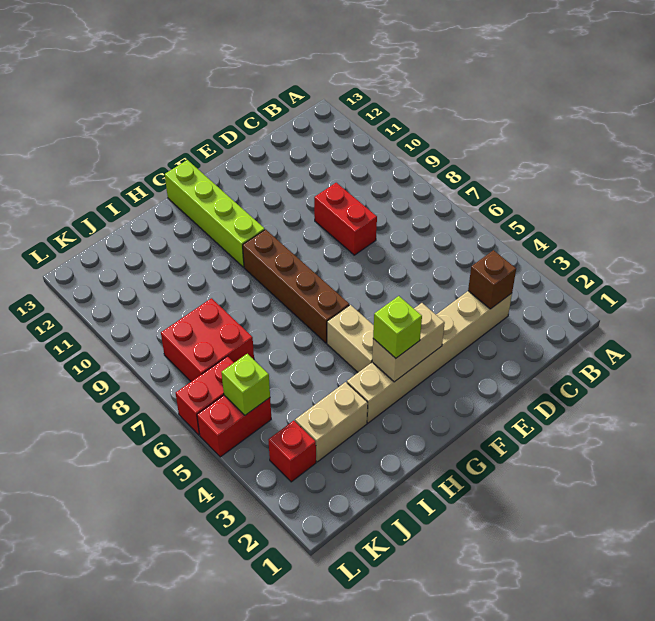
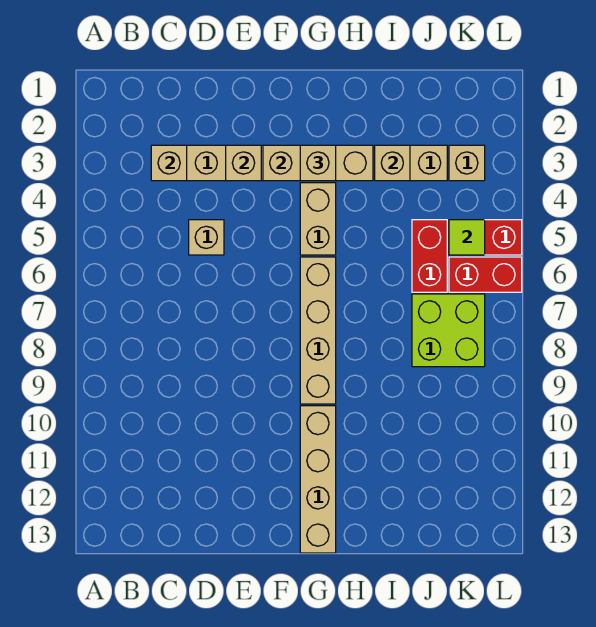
brown 1x1 brick [468,250,516,309] -> tan 1x1 brick [151,145,187,181]
none -> tan 1x1 brick [189,220,224,255]
red 1x2 brick [314,183,377,255] -> red 1x2 brick moved to [412,220,447,292]
none -> tan 1x1 brick [226,145,261,181]
lime 1x1 brick [373,296,422,358] -> tan 1x1 brick [300,145,336,181]
brown 1x4 brick [243,229,349,343] -> tan 1x4 brick [300,257,336,404]
lime 1x4 brick [165,160,265,267] -> tan 1x4 brick [300,406,336,553]
none -> tan 1x1 brick [375,145,410,181]
red 2x2 brick [161,298,254,381] -> lime 2x2 brick [412,294,485,367]
red 1x1 brick [269,421,316,482] -> tan 1x1 brick [449,145,485,181]
lime 1x1 brick [222,354,270,415] -> lime 1x1 tile [449,220,485,255]

